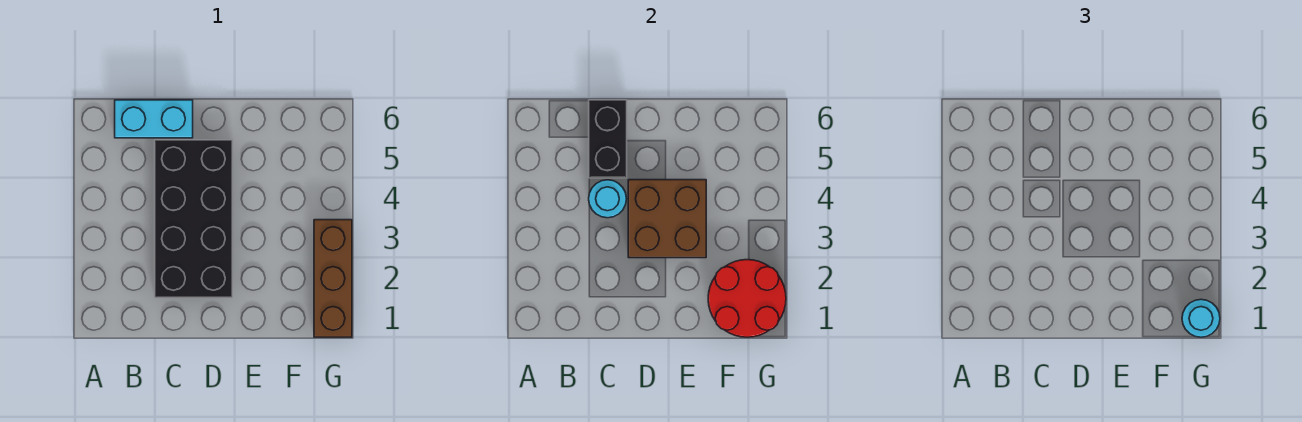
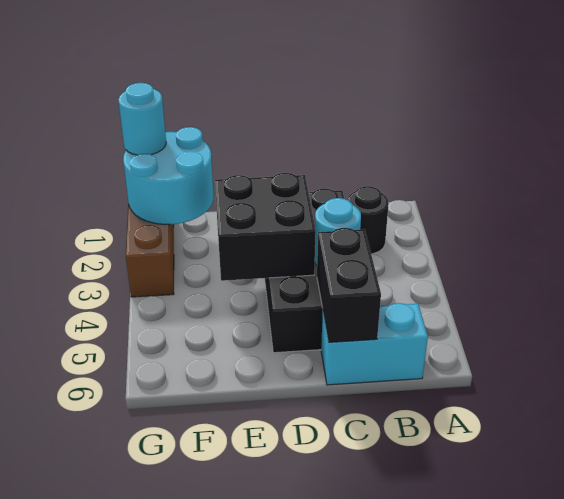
none -> black 1x1 round brick [347,186,389,254]
brown 2x2 brick [628,180,706,258] -> black 2x2 brick [215,173,316,281]
red 2x2 round brick [708,260,786,337] -> cyan 2x2 round brick [123,127,214,225]

